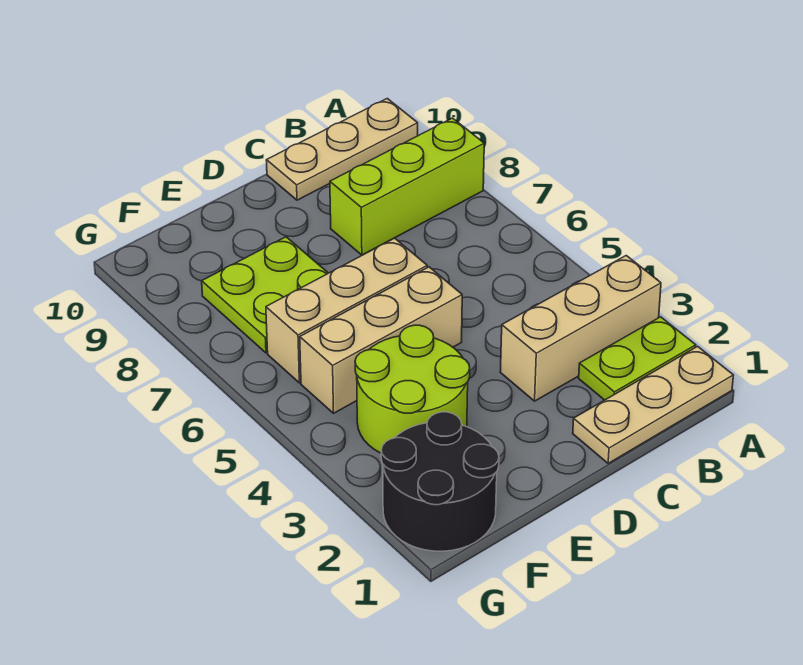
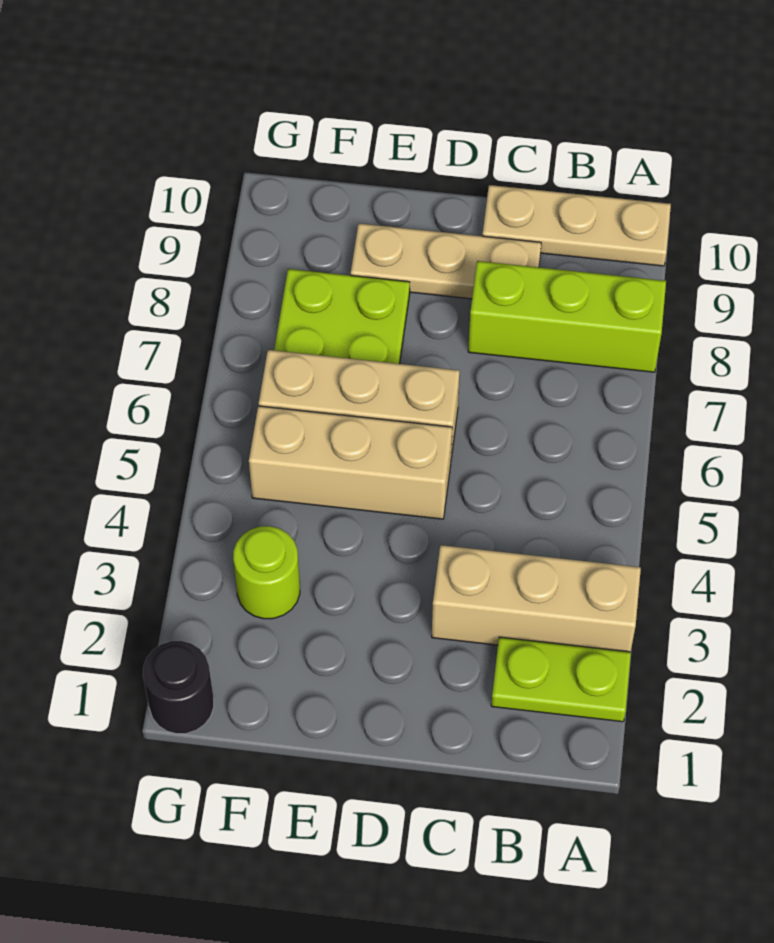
tan 1x3 plate [573,346,733,463] -> tan 1x3 plate moved to [351,223,541,299]
lime 2x2 round brick [355,325,470,453] -> lime 1x1 round brick [233,526,300,619]
black 2x2 round brick [381,412,499,551] -> black 1x1 round brick [143,641,214,734]

